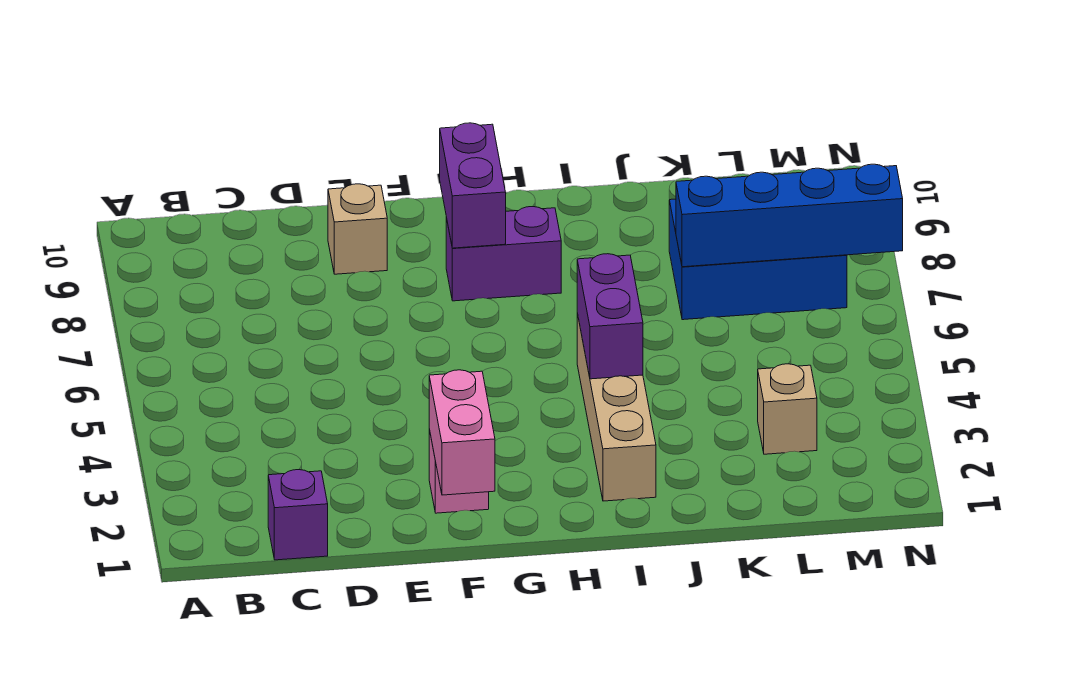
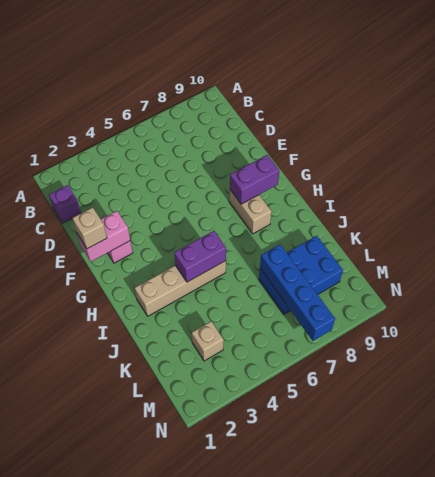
tan 1x1 brick [328,184,387,274] -> tan 1x1 brick moved to [72,207,107,249]
purple 1x2 brick [446,207,561,301] -> tan 1x2 brick [229,190,271,234]
blue 2x3 brick [669,199,847,320] -> blue 2x3 brick turned to [259,236,343,314]

